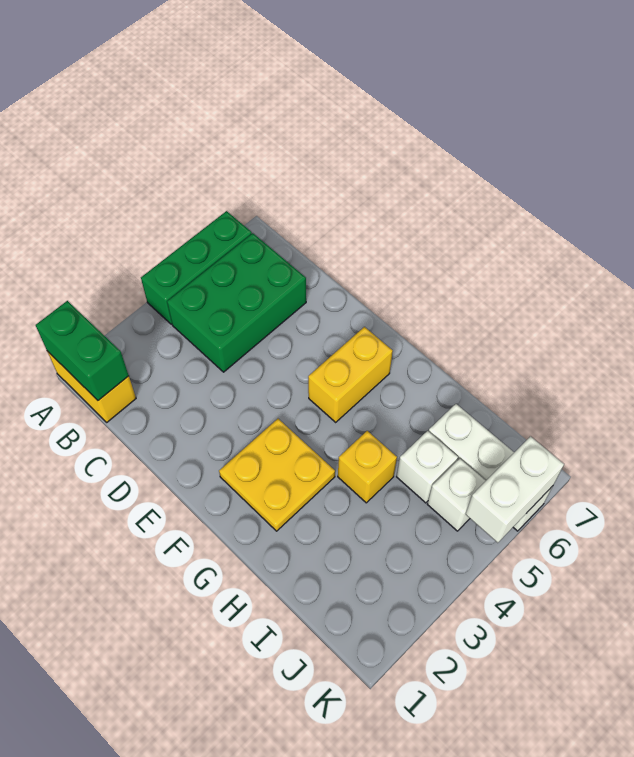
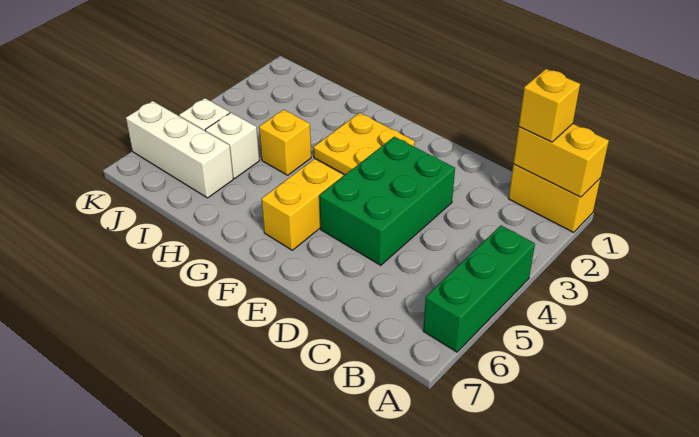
green 1x2 brick [36,301,129,401] -> yellow 1x2 brick [513,124,609,197]
none -> yellow 1x1 brick [519,69,580,142]
green 2x3 brick [167,233,306,372] -> green 2x3 brick moved to [319,137,455,265]
white 1x2 brick [466,436,564,543] -> none

